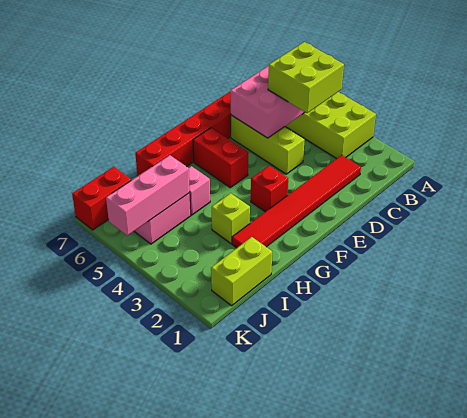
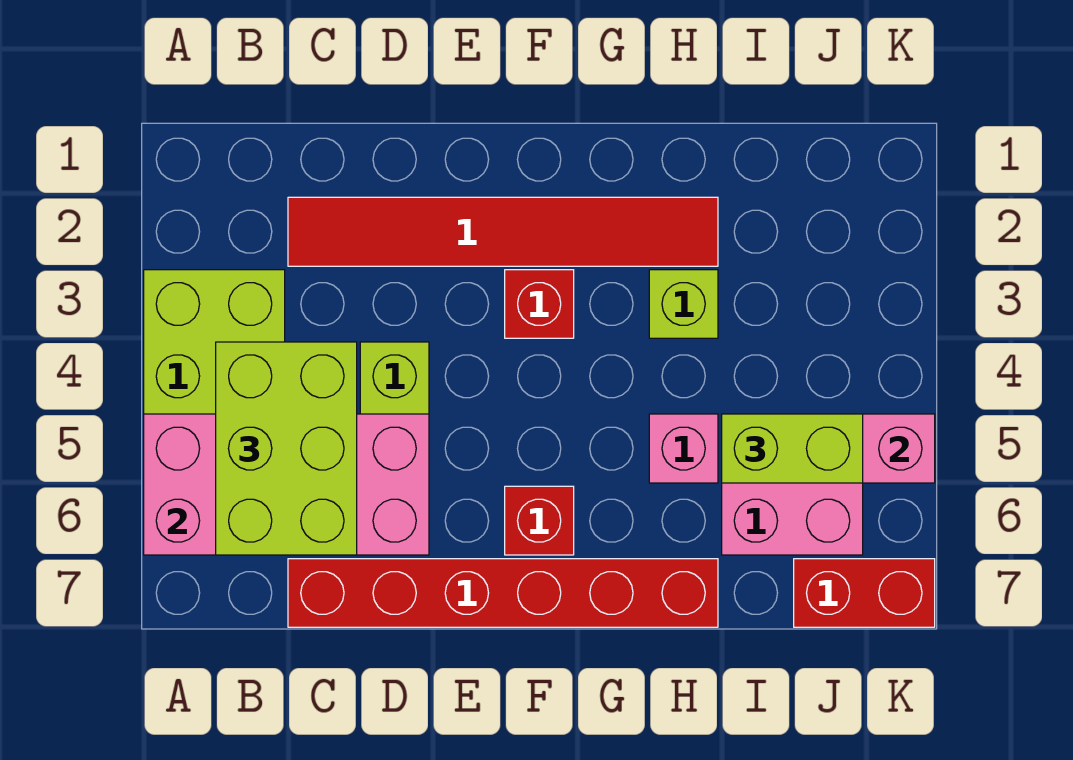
lime 2x2 brick [268,42,344,113] -> lime 2x3 brick [216,342,357,555]
red 1x2 brick [193,128,248,187] -> red 1x1 brick [505,486,574,555]
lime 1x2 brick [211,237,272,306] -> lime 1x2 brick moved to [722,414,863,483]

